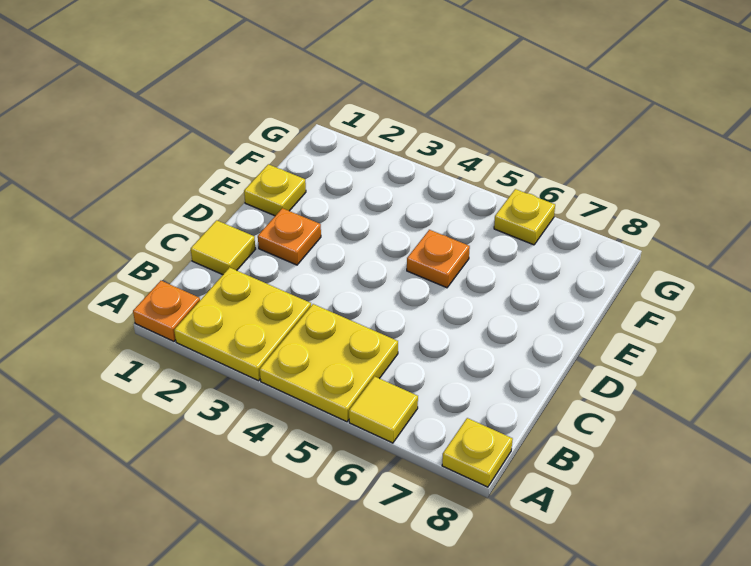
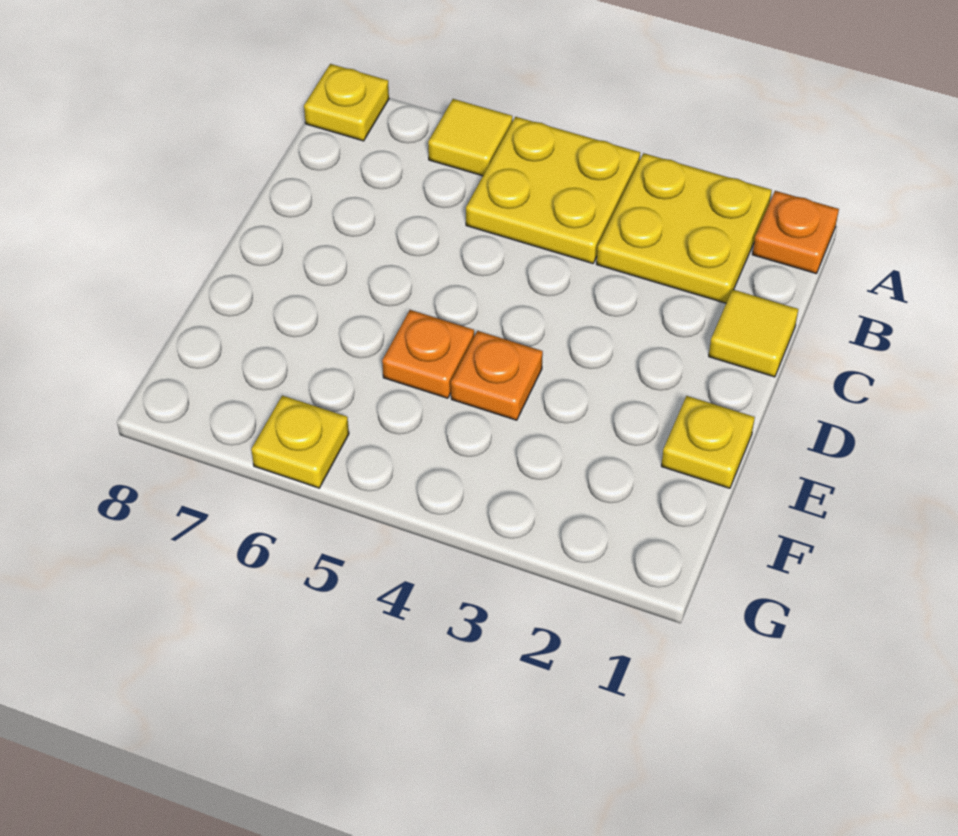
orange 1x1 plate [258,208,321,265] -> orange 1x1 plate moved to [451,331,543,420]

